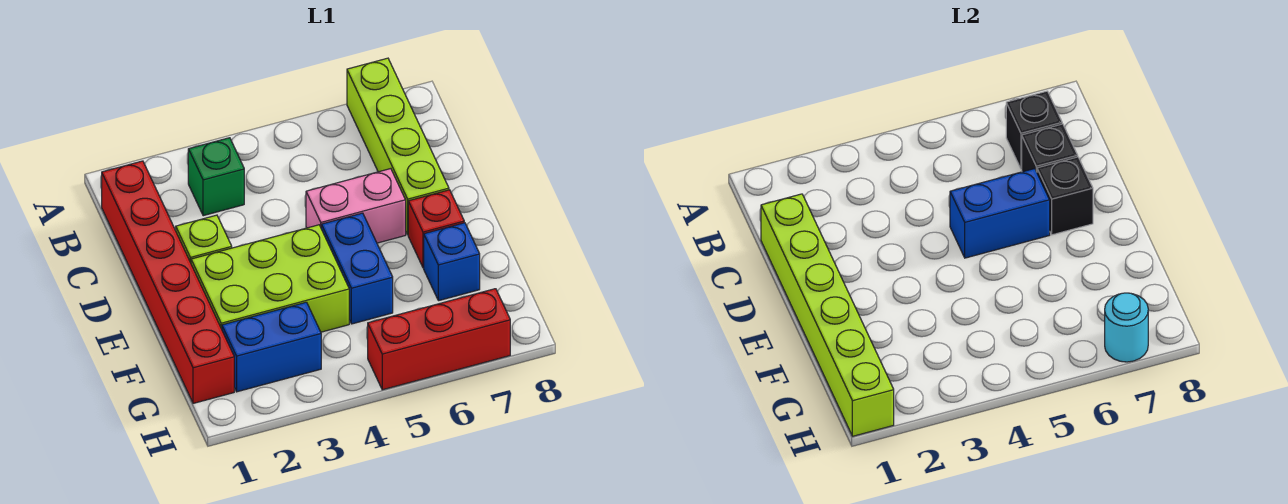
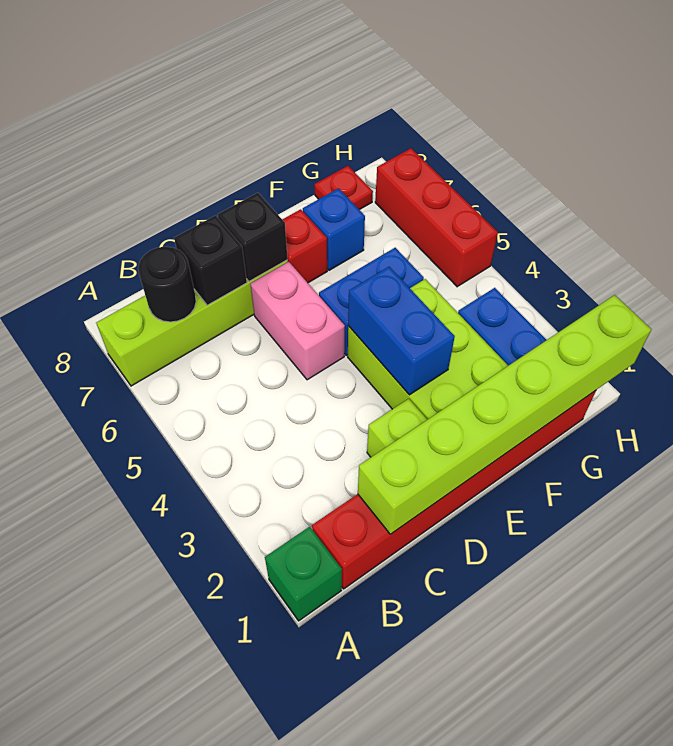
green 1x1 brick [188,138,244,216] -> green 1x1 brick moved to [265,527,342,621]
black 1x1 brick [1006,91,1062,169] -> black 1x1 round brick [138,247,196,322]
blue 1x2 brick [950,169,1050,258] -> blue 1x2 brick moved to [348,267,455,395]
none -> red 1x1 plate [315,166,373,210]
cyan 1x1 round brick [1105,293,1148,362] -> none

